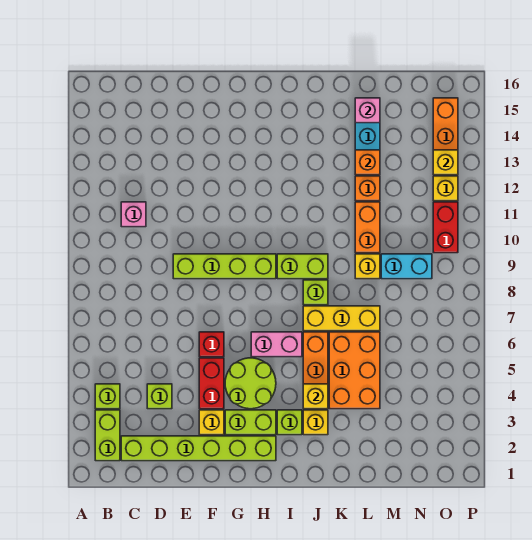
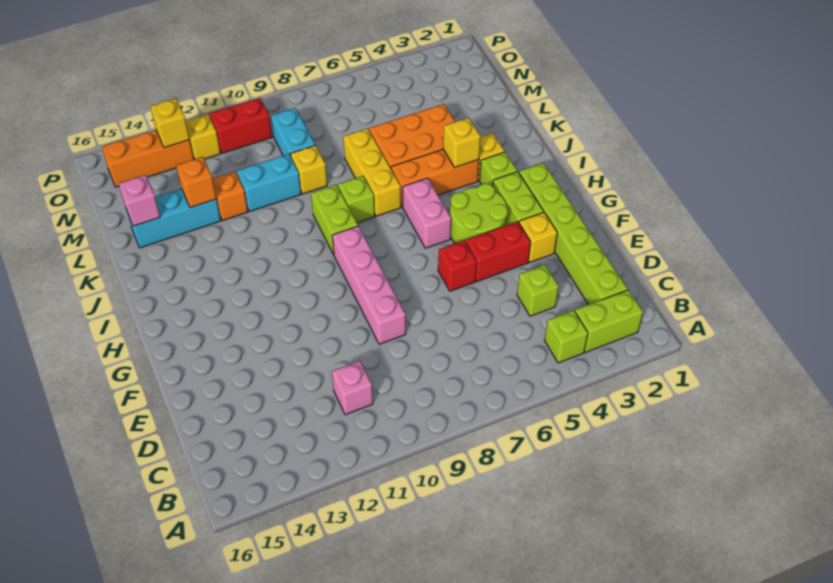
lime 1x4 brick [173,254,276,279] -> pink 1x4 brick [332,226,406,344]
orange 1x2 brick [355,202,380,253] -> cyan 1x2 brick [237,154,301,212]

